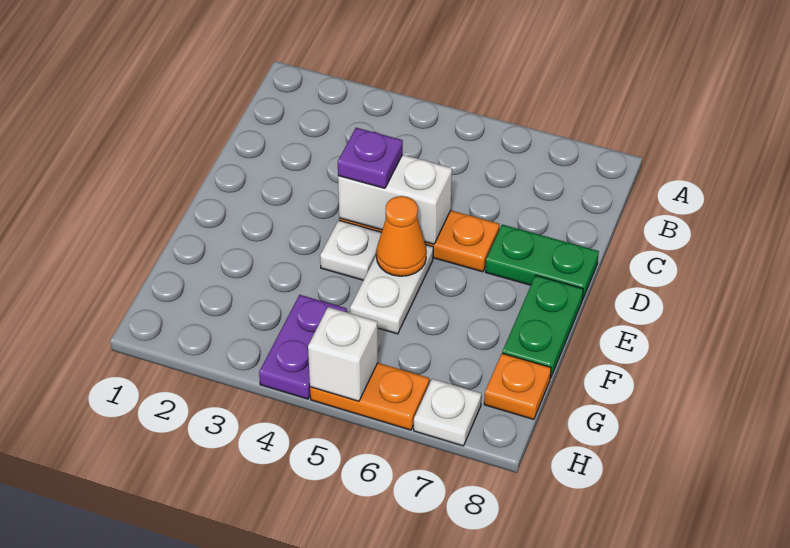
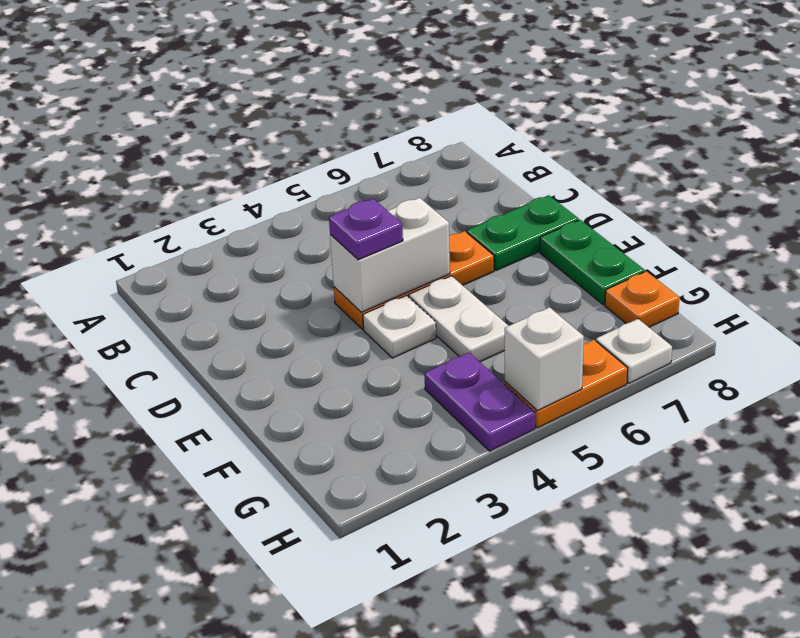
orange 1x1 cone [376,196,426,276] -> none

